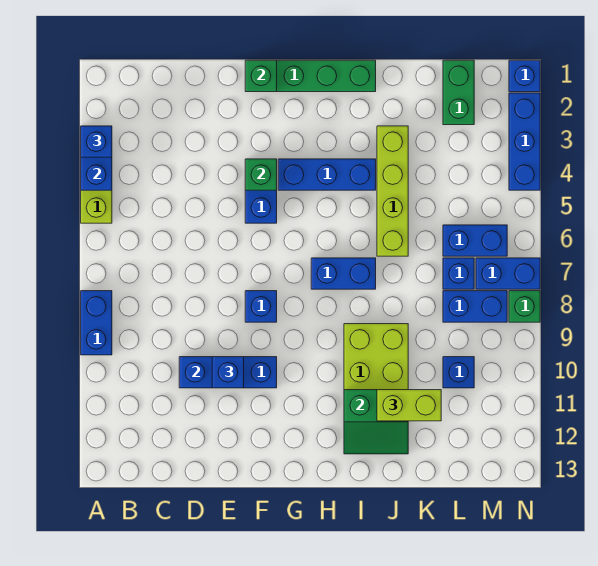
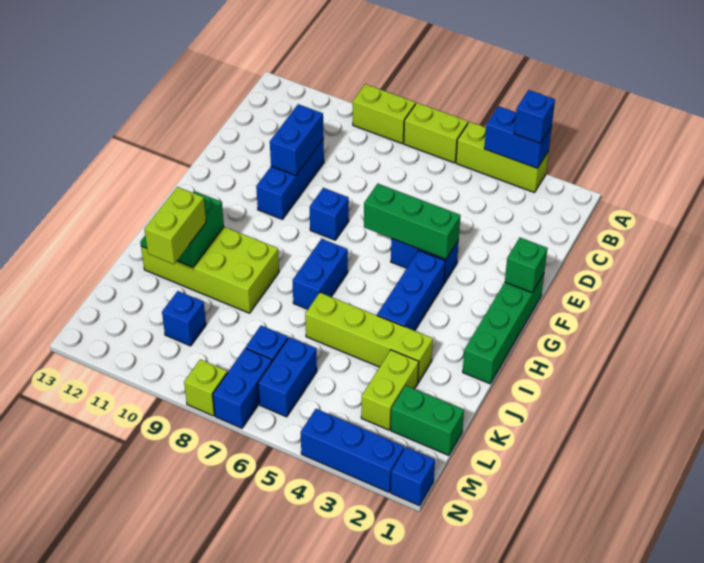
none -> lime 1x2 brick [404,103,468,163]
blue 1x2 brick [81,291,112,355] -> lime 1x2 brick [353,84,415,144]
blue 1x1 brick [212,357,244,388] -> none
green 1x1 brick [245,159,277,190] -> green 1x3 brick [364,184,461,259]
none -> lime 1x2 brick [361,350,419,430]
blue 1x2 brick [443,291,507,322] -> none
green 1x1 brick [509,291,540,322] -> lime 1x1 brick [184,359,227,416]

